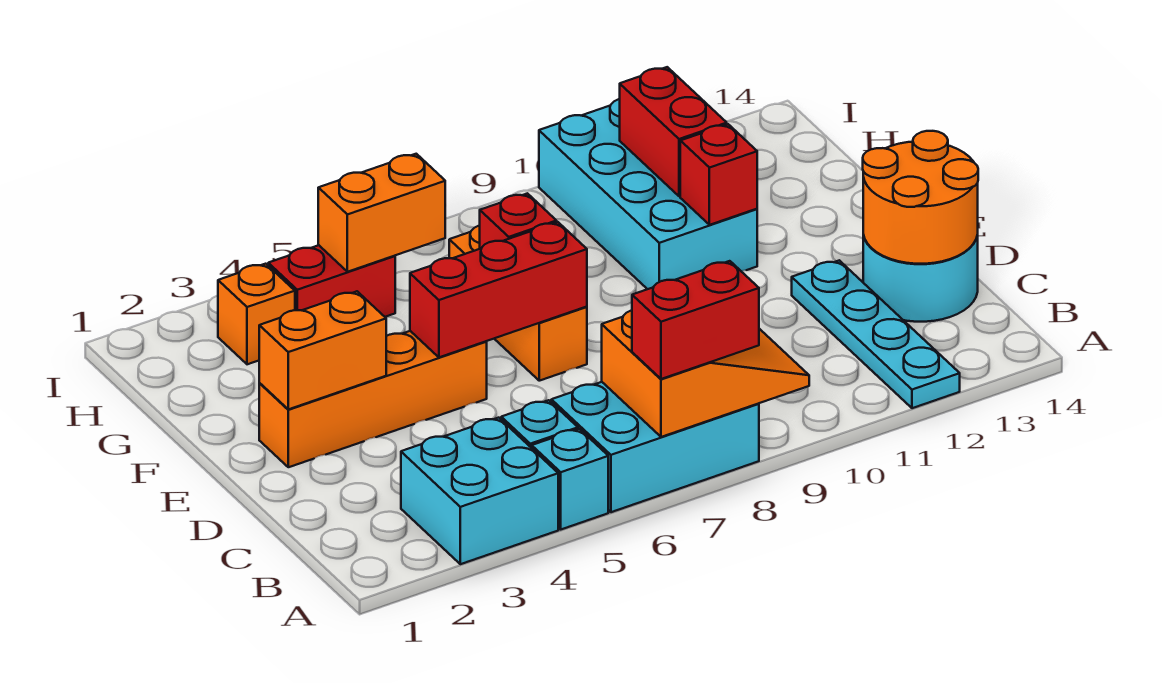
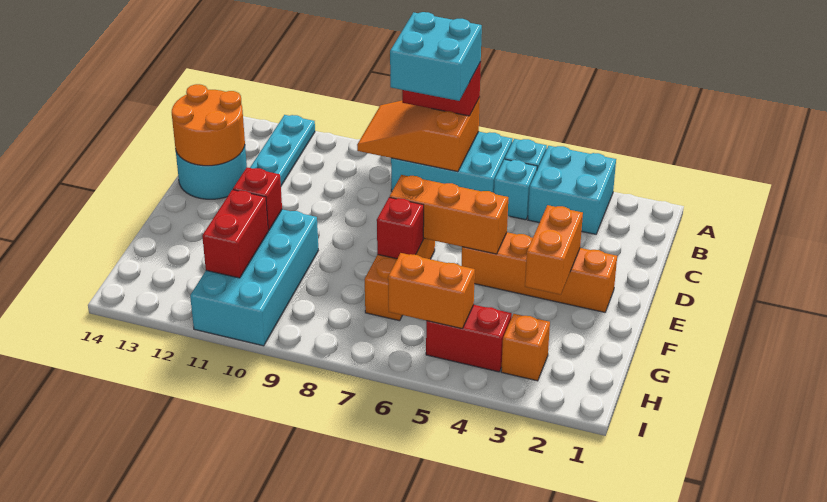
none -> cyan 2x2 brick [390,12,482,101]
orange 1x2 brick [259,291,386,409] -> orange 1x2 brick turned to [525,205,583,295]
red 1x3 brick [410,222,587,357] -> orange 1x3 brick [390,175,508,254]

